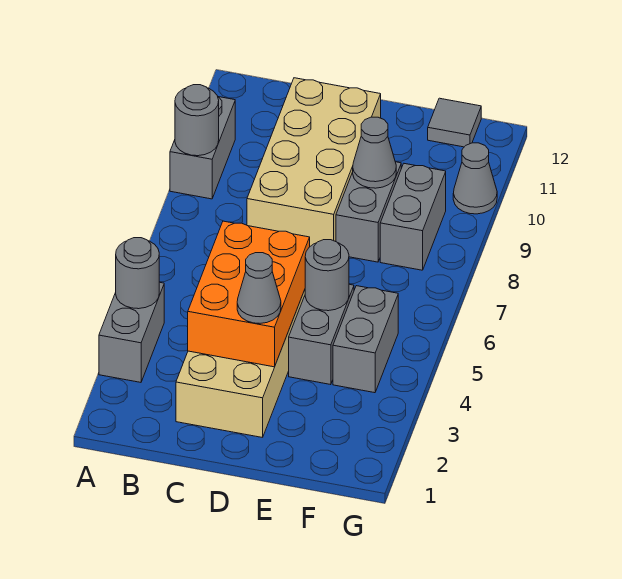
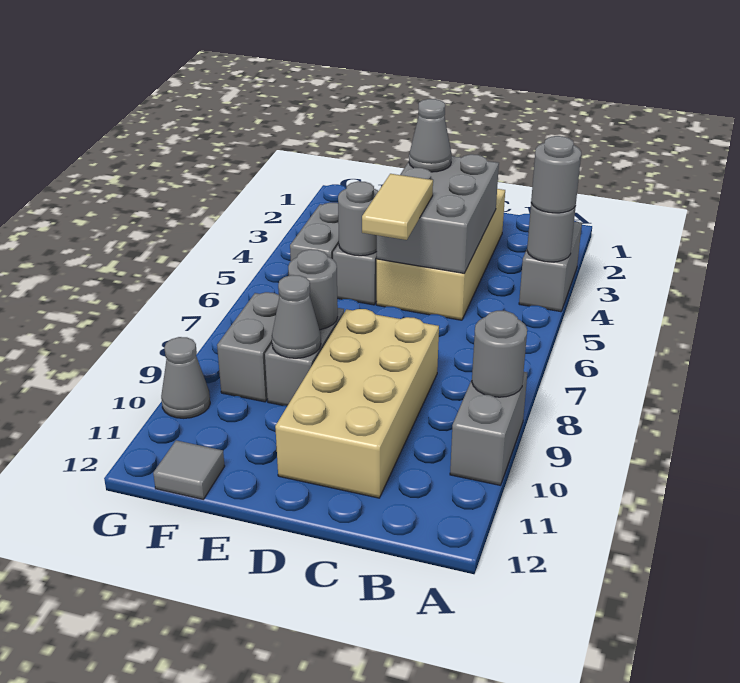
none -> grey 1x1 round brick [531,136,581,213]
orange 2x3 brick [188,221,310,367] -> grey 2x3 brick [377,154,499,273]
none -> tan 1x2 tile [362,174,433,240]
none -> grey 1x1 round brick [288,249,338,330]

